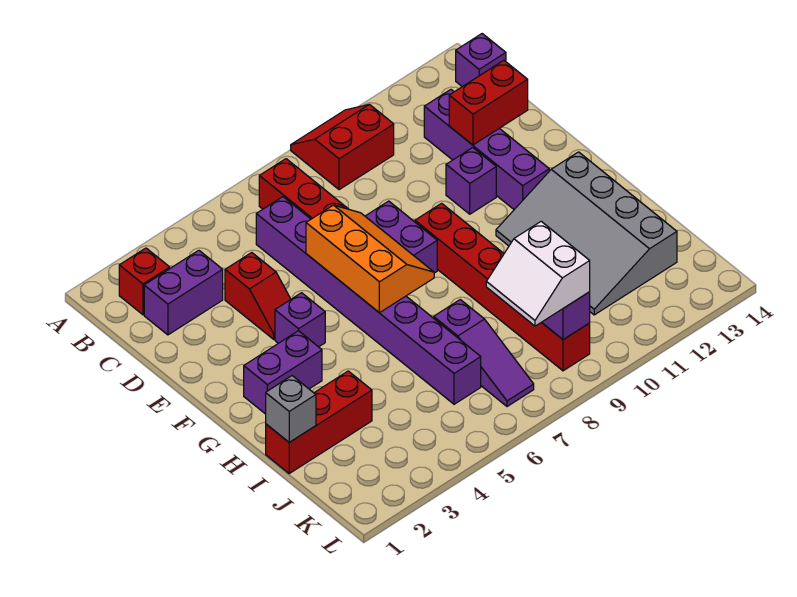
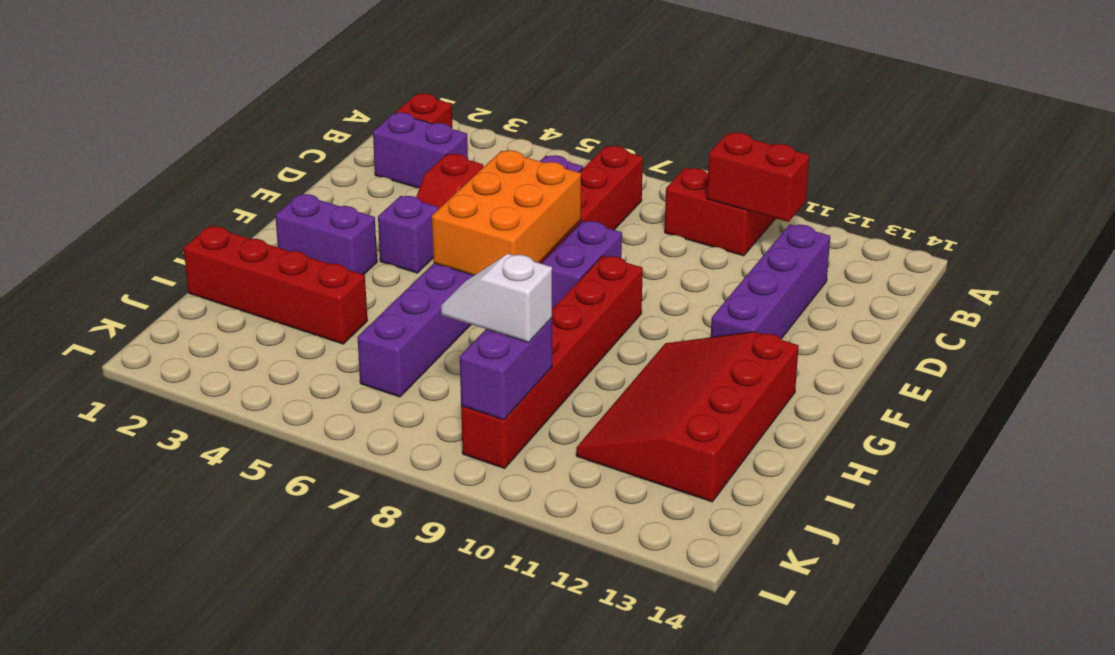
purple 1x1 brick [456,34,506,87] -> none
red 1x2 brick [449,60,528,145] -> red 1x2 brick moved to [707,133,809,222]
orange 2x3 slope [306,205,434,313] -> orange 2x3 brick [432,150,581,275]
purple 1x1 brick [446,148,496,214] -> none
grey 3x4 slope [496,152,677,315] -> red 3x4 slope [576,332,799,502]
red 1x3 brick [266,371,372,473] -> red 1x4 brick [184,226,367,344]
grey 1x1 brick [266,376,316,442] -> none
purple 1x3 slope [434,300,534,407] -> none
white 2x2 slope [486,221,590,326] -> white 1x2 slope [441,254,552,342]

